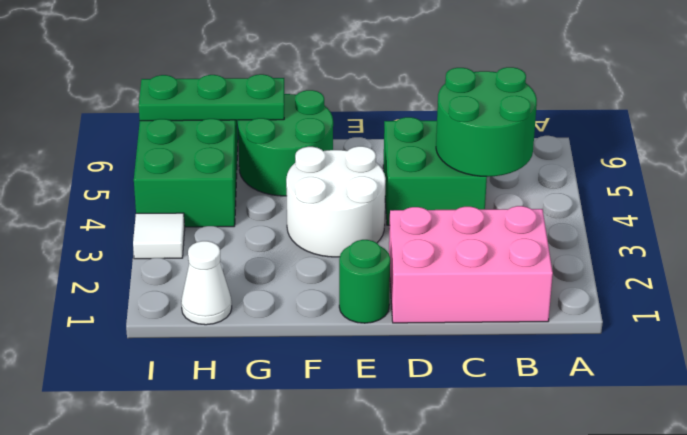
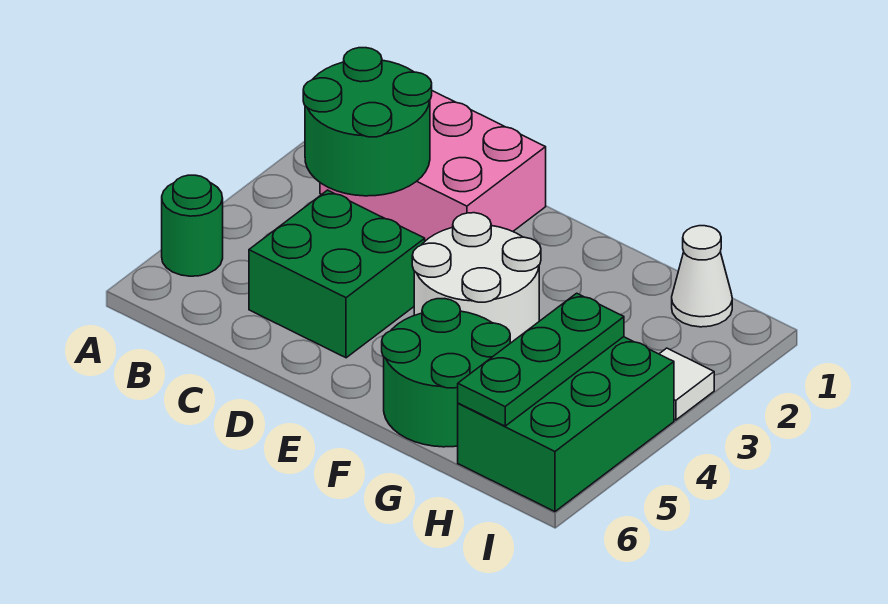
green 2x2 round brick [436,67,537,177] -> green 2x2 round brick moved to [303,48,432,196]
green 1x1 round brick [339,240,390,323] -> green 1x1 round brick moved to [162,175,223,276]
green 1x3 plate [139,74,284,121] -> green 1x3 plate turned to [458,293,624,426]

